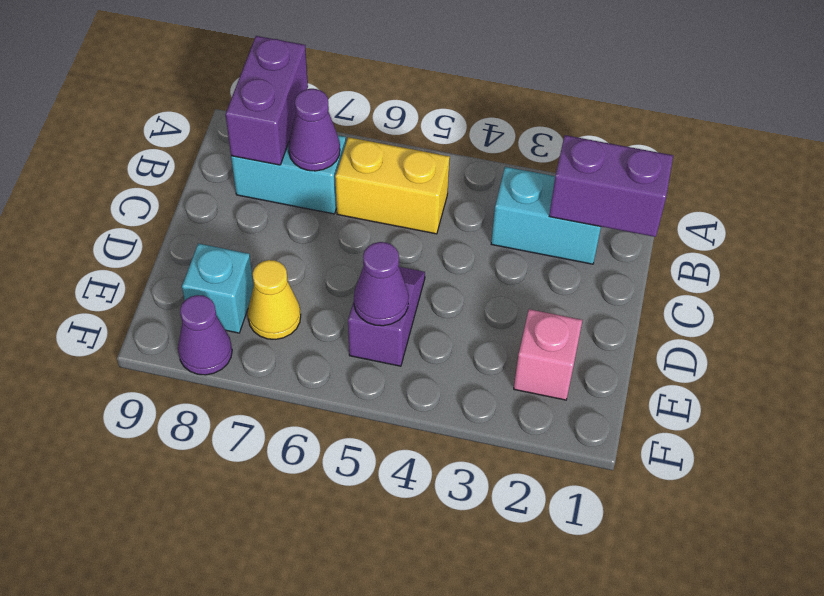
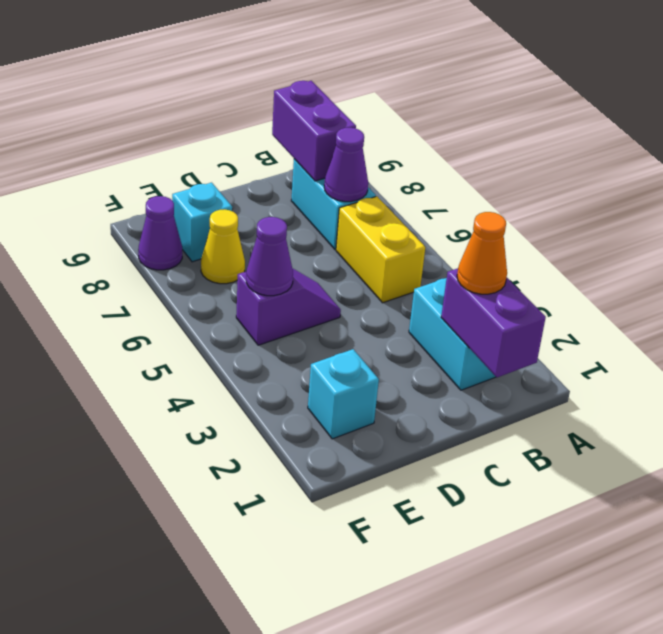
purple 1x2 brick [226,36,308,165] -> purple 1x2 brick turned to [272,81,356,181]
none -> orange 1x1 cone [457,212,507,294]
pink 1x1 brick [514,309,582,400] -> cyan 1x1 brick [308,349,379,439]

